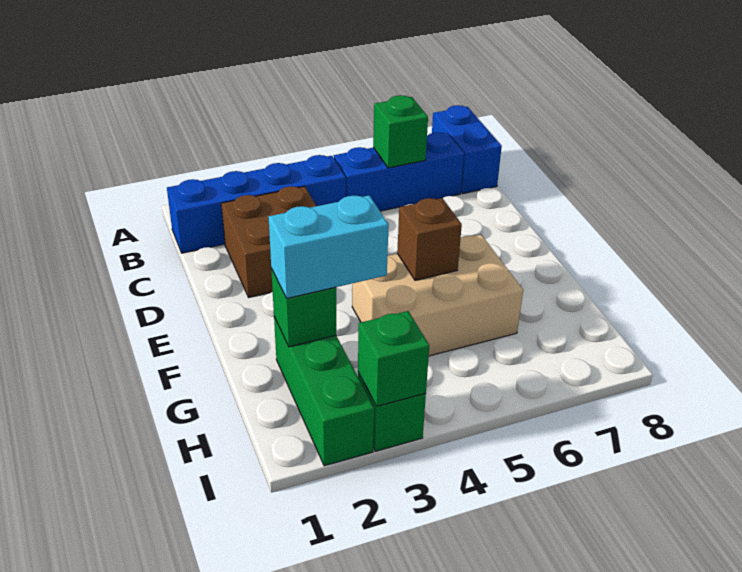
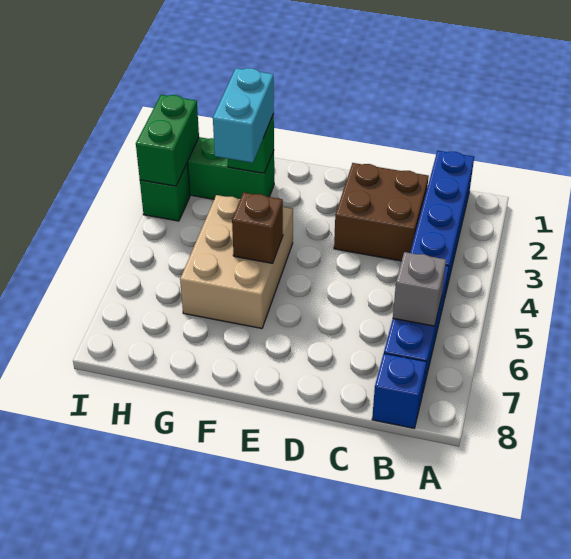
blue 1x2 brick [432,105,502,194] -> blue 1x1 brick [372,353,426,428]
green 1x1 brick [373,95,428,168] -> grey 1x1 brick [393,252,446,326]
green 1x1 brick [358,311,429,406] -> green 1x2 brick [136,95,199,186]

